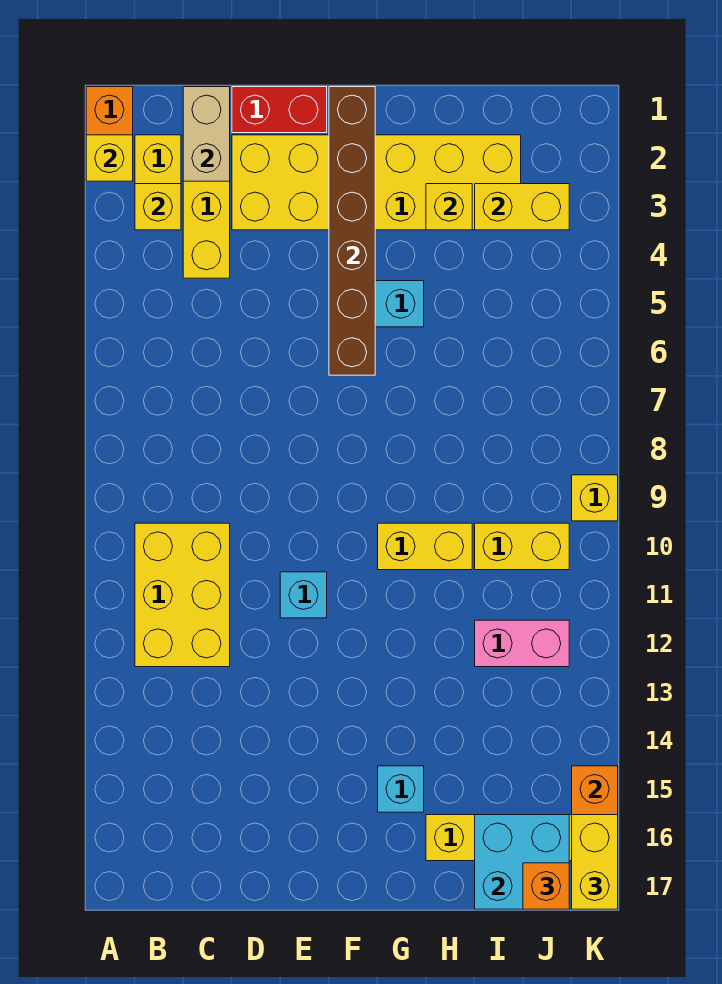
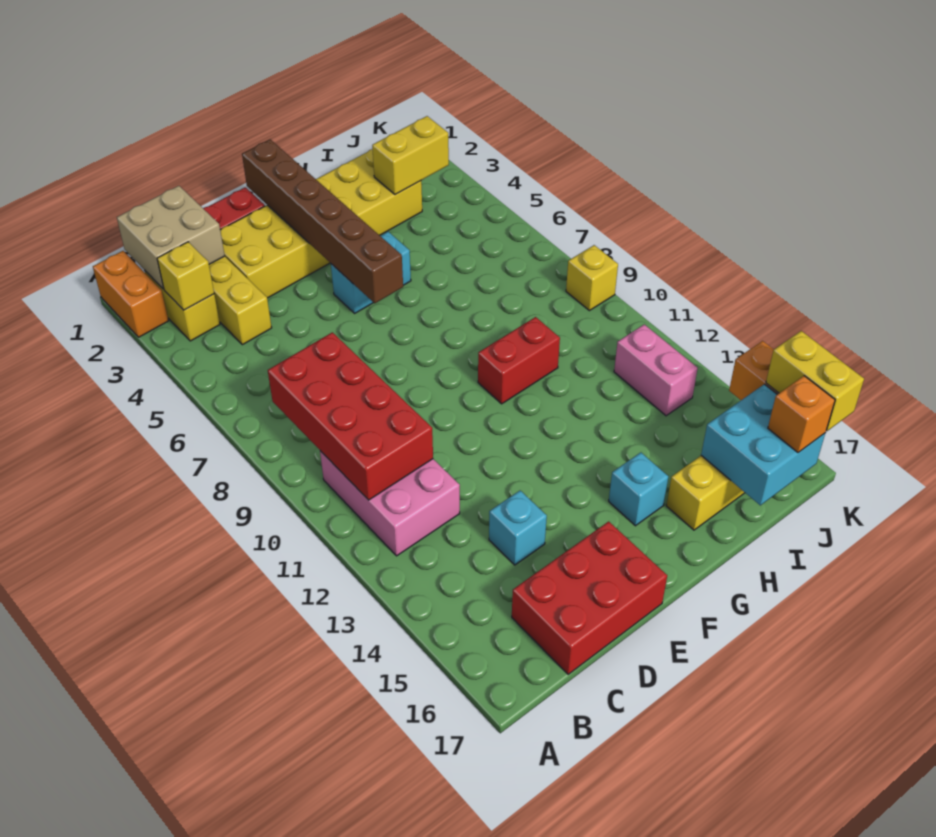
yellow 1x1 brick [86,135,133,181] -> none
none -> red 2x4 brick [268,332,433,500]
yellow 2x3 brick [135,523,230,667] -> pink 2x3 brick [320,451,460,556]
tan 1x2 brick [183,87,230,181] -> tan 2x2 brick [117,186,225,289]
none -> red 2x3 brick [512,521,667,674]
cyan 1x1 brick [280,572,327,618] -> cyan 1x1 brick moved to [489,491,547,565]
yellow 1x2 brick [378,523,472,570] -> red 1x2 brick [478,317,560,404]
yellow 1x1 brick [426,184,472,230] -> none
yellow 1x2 brick [475,523,569,570] -> none
pink 1x2 brick [475,620,569,667] -> pink 1x2 brick turned to [614,324,698,416]

